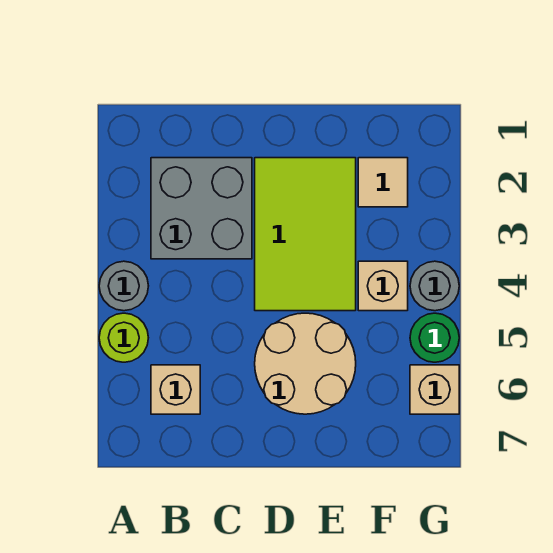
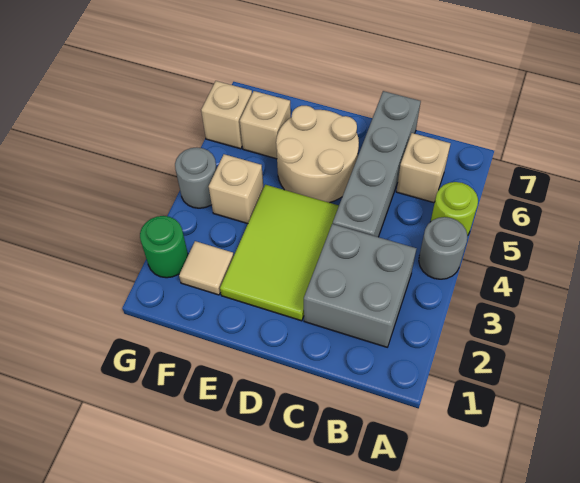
none -> grey 1x4 brick [333,91,421,237]
none -> tan 1x1 brick [240,91,291,159]
green 1x1 round brick [410,313,459,362] -> green 1x1 round brick moved to [140,216,188,278]

